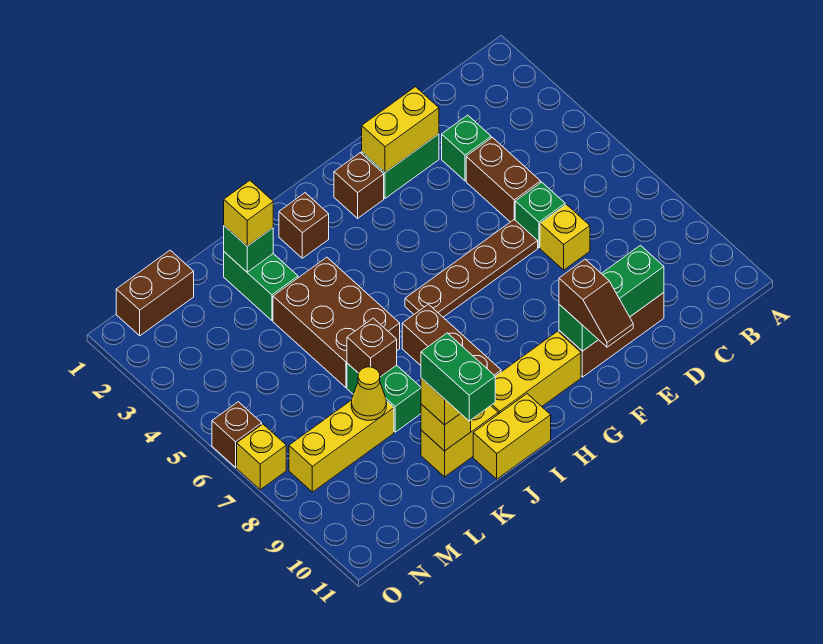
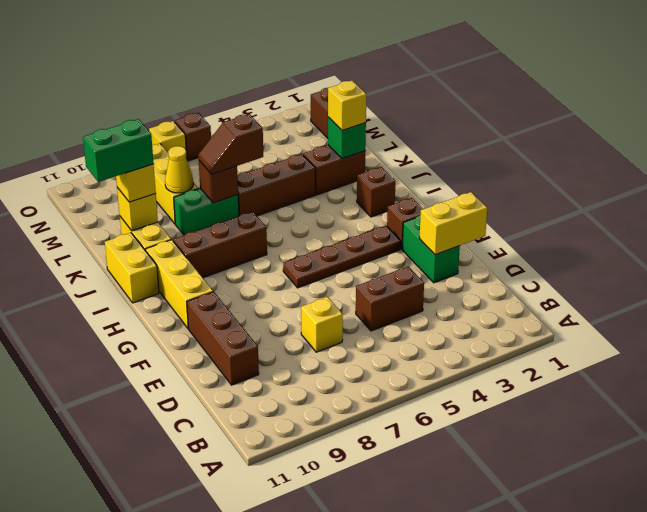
green 1x1 brick [442,115,491,181] -> none
green 1x1 brick [515,182,565,248] -> none
green 1x3 brick [559,245,664,351] -> none
yellow 1x2 brick [362,87,439,172] -> yellow 1x2 brick turned to [419,192,487,255]
brown 1x4 plate [405,220,538,317] -> brown 1x4 plate turned to [283,225,401,288]
brown 1x2 slope [559,259,633,347] -> brown 1x2 slope moved to [198,114,263,174]
brown 2x3 brick [273,257,400,387] -> brown 1x3 brick [237,154,316,216]
green 1x2 brick [224,252,298,320] -> brown 1x2 brick [303,145,365,195]

